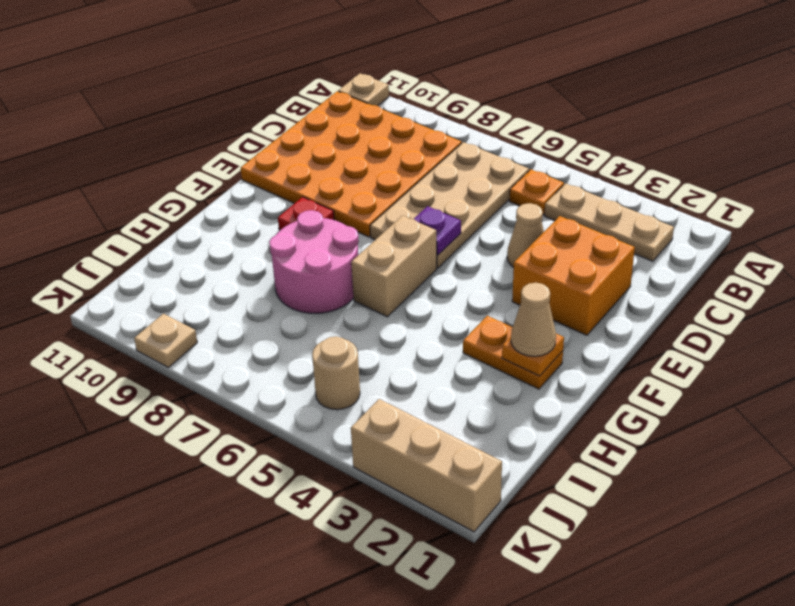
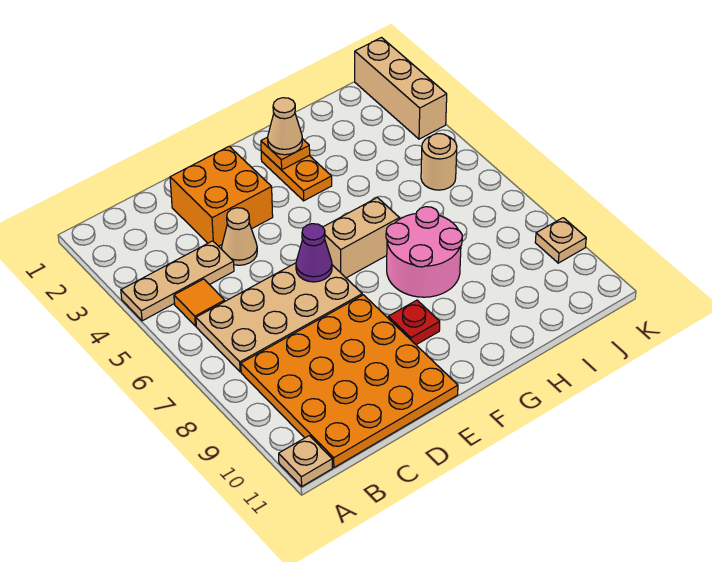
tan 1x3 plate [544,184,674,261] -> tan 1x3 plate turned to [121,241,234,321]
orange 1x1 plate [509,169,564,215] -> orange 1x1 tile [174,279,225,326]
purple 1x1 plate [414,206,461,255] -> purple 1x1 cone [296,224,332,282]

